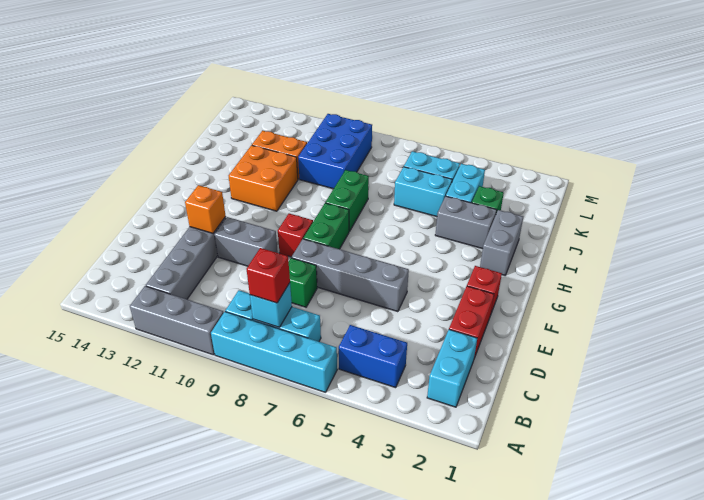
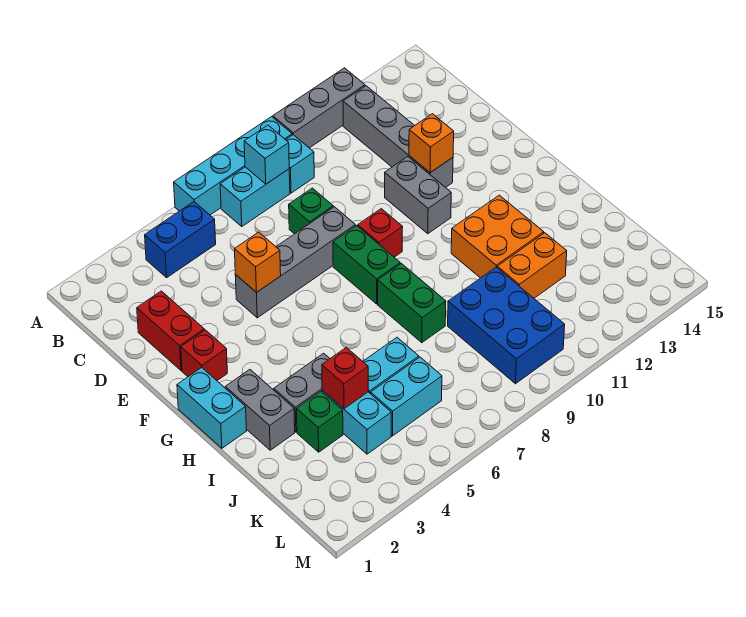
cyan 1x2 brick [427,330,477,407] -> cyan 1x2 brick moved to [177,367,246,448]
red 1x1 brick [247,248,290,303] -> red 1x1 brick moved to [322,348,368,409]
none -> orange 1x1 brick [235,232,281,292]
grey 1x2 brick [215,217,278,266] -> grey 1x2 brick turned to [385,157,451,234]

